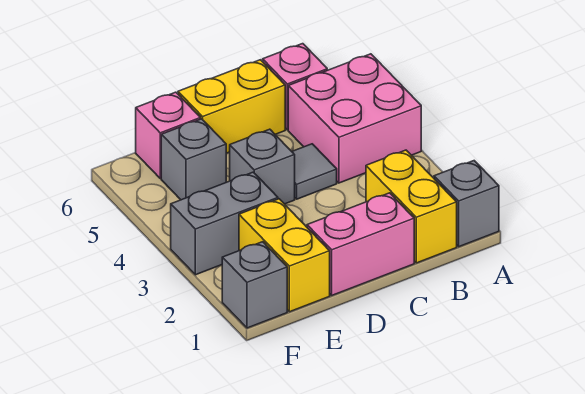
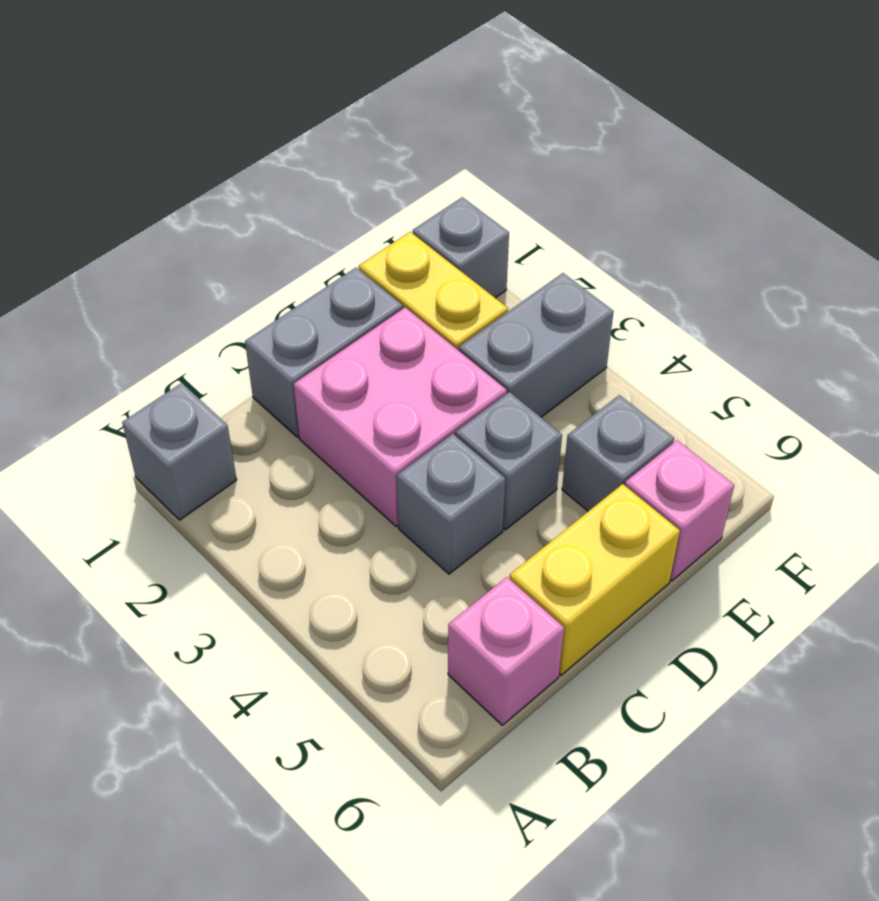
pink 2x2 brick [288,54,421,183] -> pink 2x2 brick moved to [294,307,507,527]
yellow 1x2 brick [366,150,457,263] -> none
pink 1x2 brick [307,193,414,295] -> grey 1x2 brick [245,268,403,437]
grey 1x1 tile [292,144,337,199] -> grey 1x1 brick [397,434,505,574]

